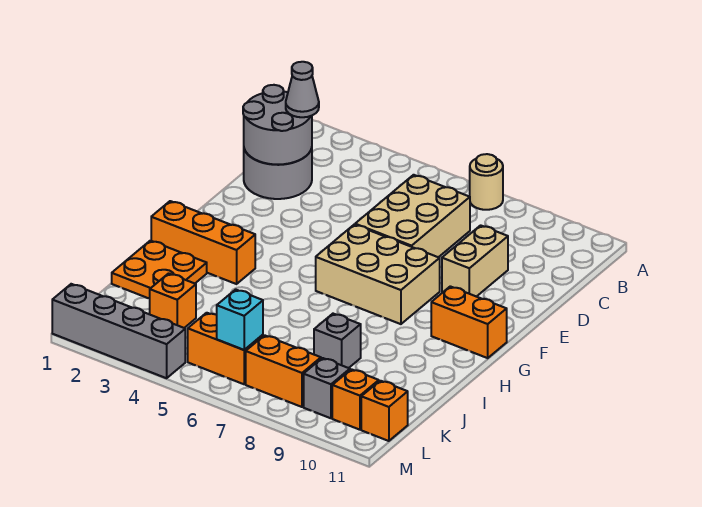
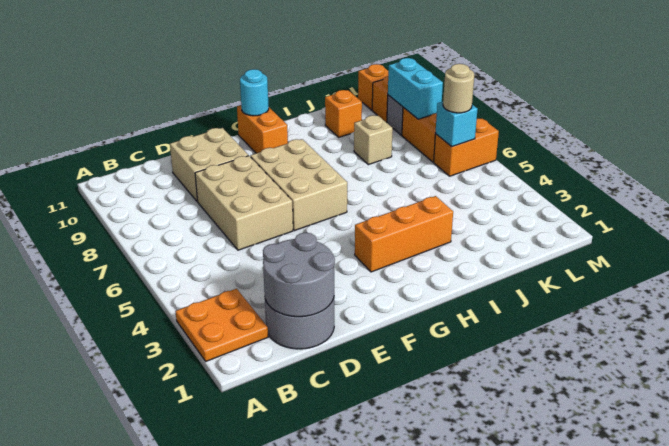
tan 1x1 round brick [470,154,503,210] -> tan 1x1 round brick moved to [443,64,474,113]
grey 1x1 cone [286,62,319,117] -> none
tan 2x3 brick [355,175,470,257] -> tan 2x3 brick turned to [195,156,293,250]
tan 1x2 brick [442,225,508,297] -> tan 2x2 brick [170,128,248,202]
none -> cyan 1x1 round brick [240,69,269,116]
orange 1x3 brick [151,201,255,284] -> orange 1x3 brick turned to [355,196,453,272]
orange 2x2 plate [112,241,207,299] -> orange 2x2 plate moved to [175,289,268,361]
grey 1x1 brick [314,314,361,368] -> tan 1x1 brick [354,115,393,165]
orange 1x1 brick [150,273,196,328] -> orange 1x1 brick moved to [325,90,362,137]
orange 1x2 brick [188,313,263,384] -> orange 1x2 brick turned to [434,119,499,176]
none -> cyan 1x2 brick [388,58,443,119]
grey 1x4 brick [52,284,185,378] -> none

